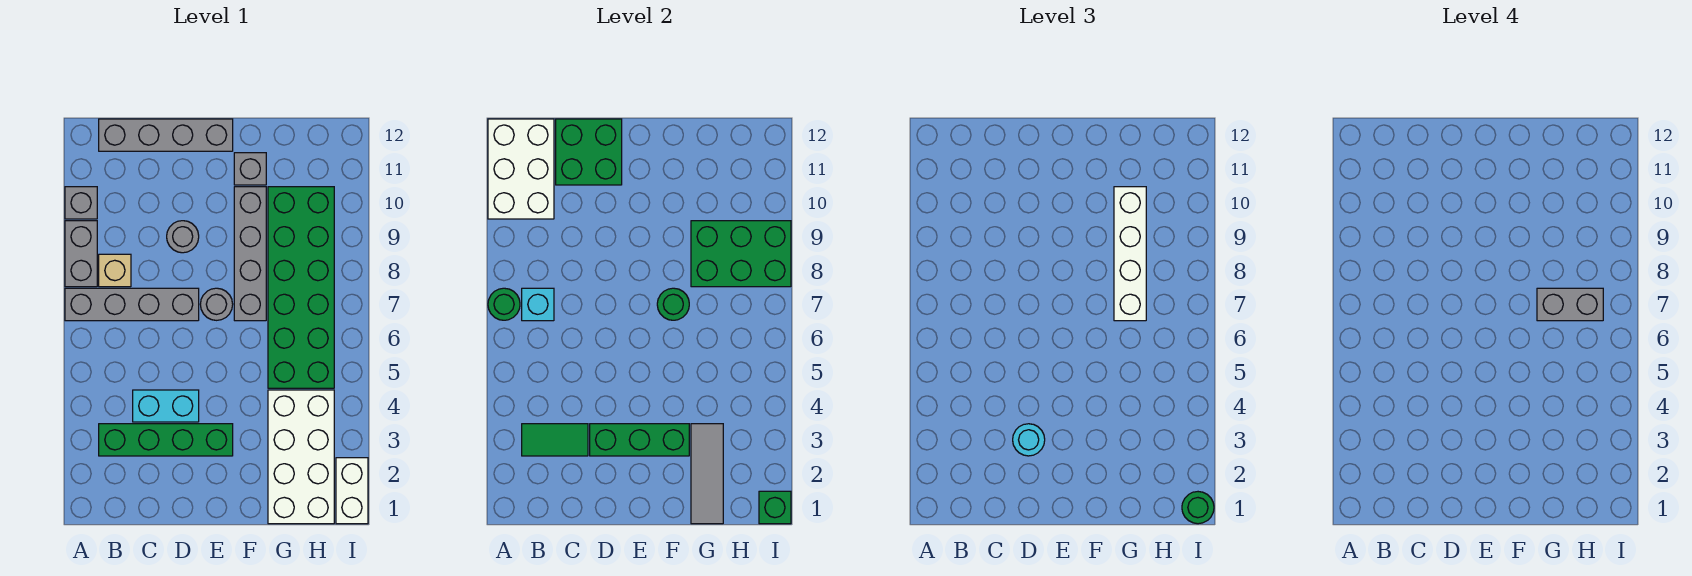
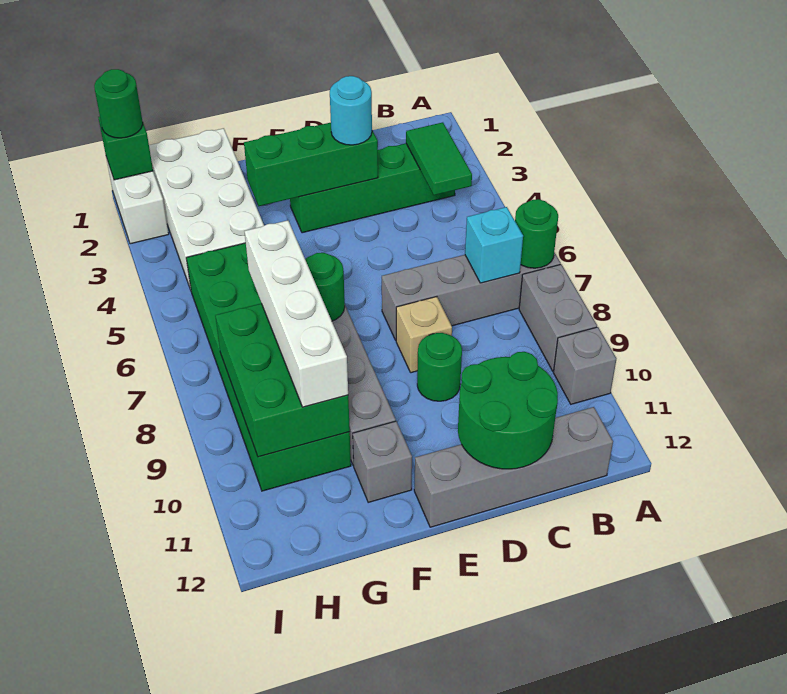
white 2x3 brick [488,119,554,219] -> none
green 1x2 tile [522,424,588,456] -> green 1x2 tile turned to [406,122,472,195]
tan 1x1 brick [99,254,131,287] -> tan 1x1 brick moved to [396,297,452,373]
cyan 1x2 brick [133,390,199,422] -> none
green 2x2 brick [556,119,622,185] -> green 2x2 round brick [458,352,558,469]
grey 1x1 round brick [167,221,199,253] -> green 1x1 round brick [417,333,462,401]
grey 1x1 round brick [200,288,233,320] -> none
grey 1x3 tile [691,424,723,524] -> none
grey 1x2 brick [1537,288,1603,321] -> none
green 2x3 brick [691,221,791,287] -> green 2x3 brick turned to [215,303,350,457]

